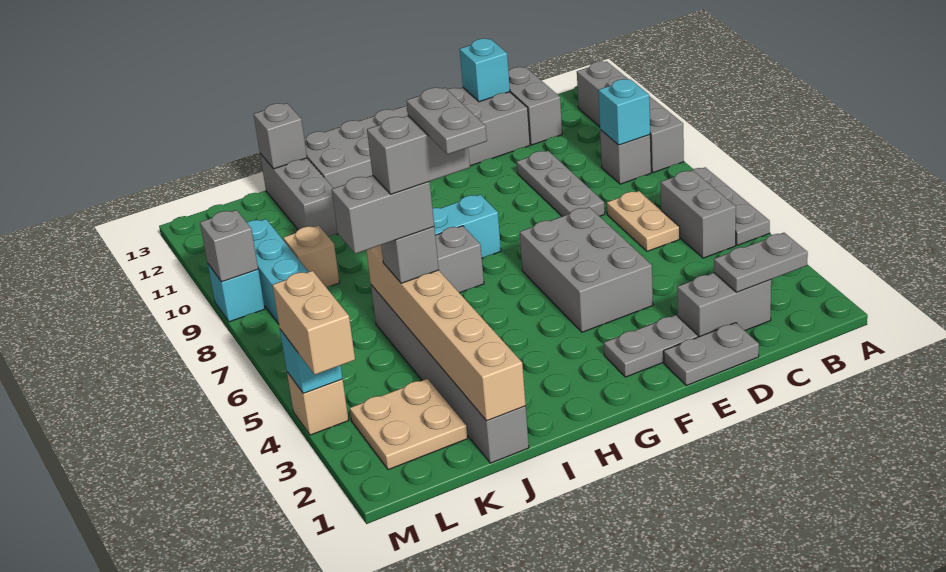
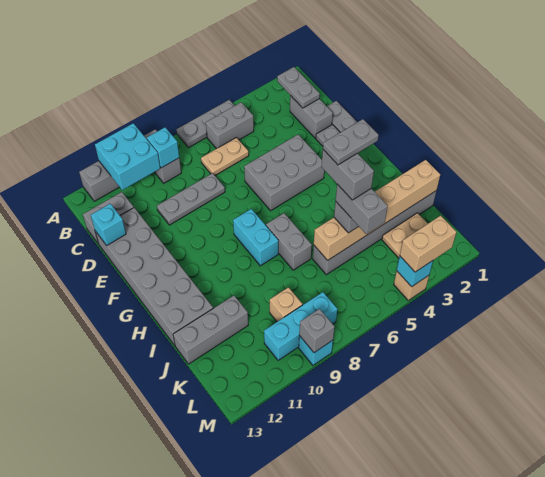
none -> cyan 2x2 brick [95,123,160,190]
grey 1x1 brick [254,103,307,169] -> none

